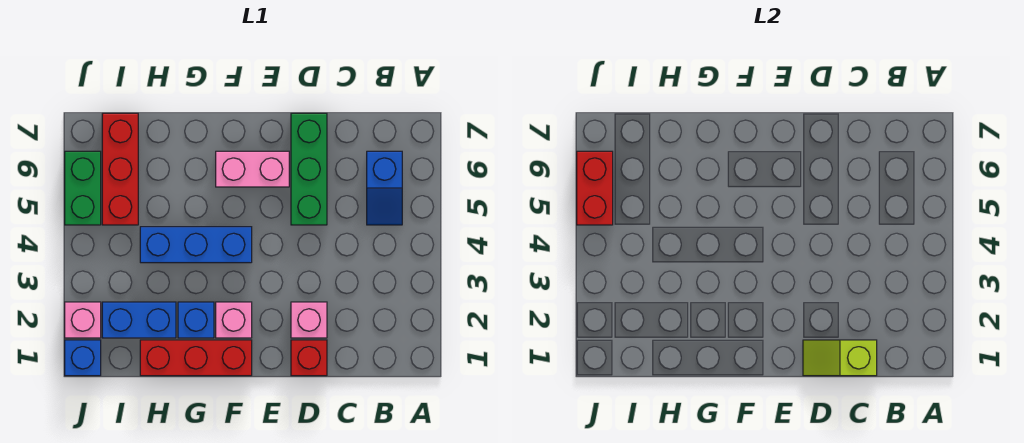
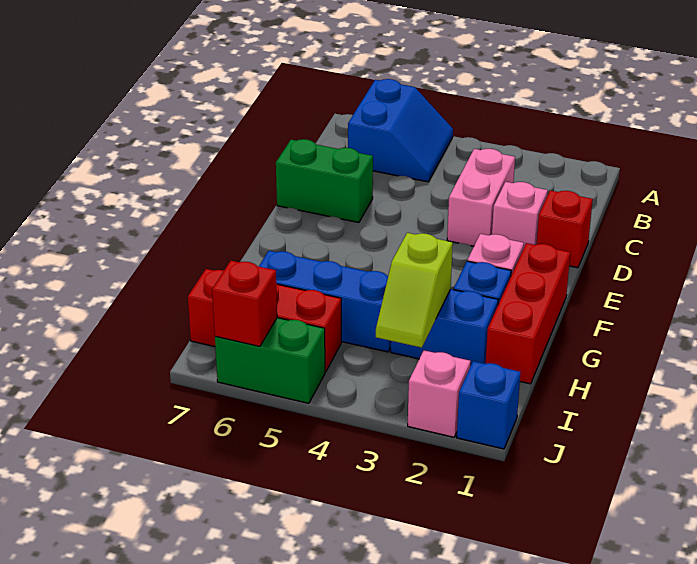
blue 1x2 slope [367,151,402,225] -> blue 2x2 slope [348,79,453,182]
lime 1x2 slope [803,340,877,376] -> lime 1x2 slope moved to [376,233,453,348]
green 1x3 brick [291,113,327,225] -> green 1x2 brick [276,139,373,223]
pink 1x2 brick [216,151,289,187] -> pink 1x2 brick moved to [447,149,515,246]
blue 1x3 brick [140,227,252,263] -> blue 1x3 brick turned to [259,251,391,352]
blue 1x2 brick [102,302,176,338] -> blue 1x2 brick turned to [391,289,498,366]
red 1x2 brick [577,151,613,225] -> red 1x1 brick [212,261,277,346]

